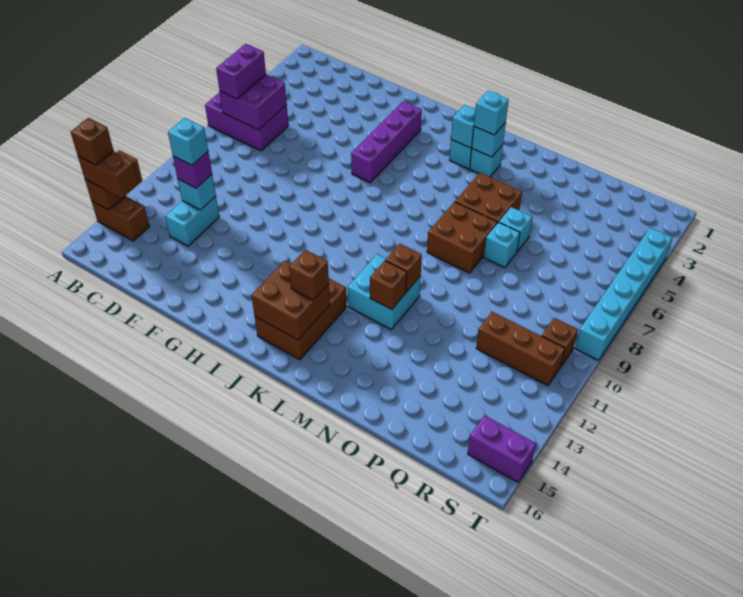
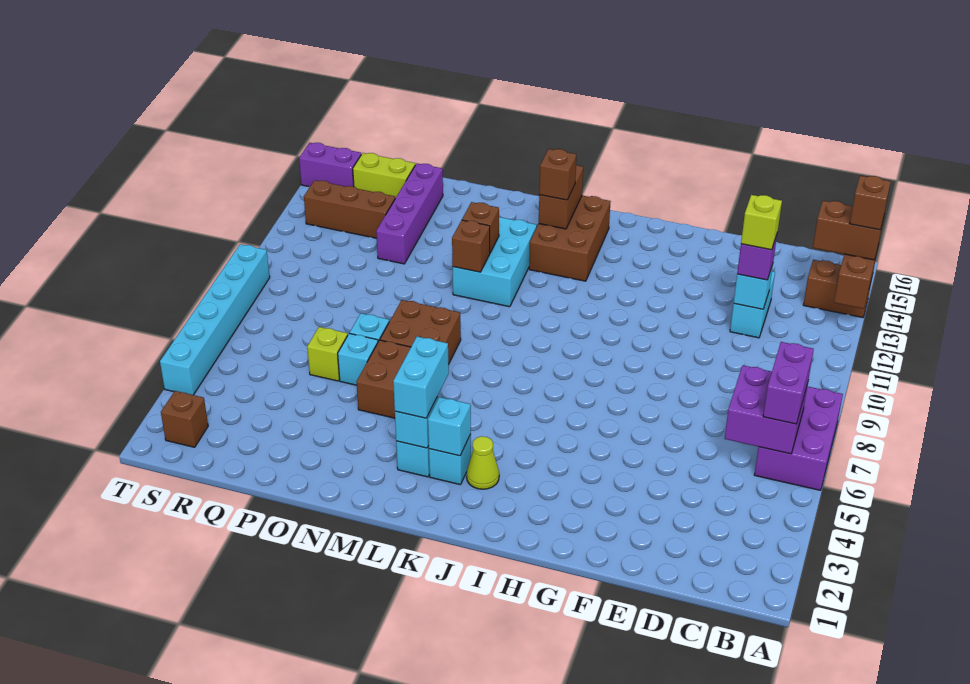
purple 2x3 brick [205,92,288,151] -> purple 2x3 brick turned to [754,386,843,490]
cyan 1x1 brick [168,118,208,165] -> lime 1x1 brick [741,195,782,250]
purple 1x4 brick [351,101,422,182] -> purple 1x4 brick moved to [376,163,443,264]
none -> lime 1x1 cone [467,436,499,489]
brown 2x2 brick [251,261,330,340] -> brown 1x2 brick [539,165,583,229]
cyan 1x1 brick [474,91,509,135] -> cyan 1x2 brick [393,337,449,418]
cyan 2x2 brick [348,254,421,330] -> cyan 2x3 brick [453,217,537,307]
none -> lime 1x1 brick [307,327,348,381]
brown 1x3 brick [476,312,565,386] -> brown 1x3 brick moved to [304,180,395,238]
none -> lime 1x2 brick [353,153,415,198]
brown 1x1 brick [542,318,578,366] -> brown 1x1 brick moved to [161,391,208,447]

